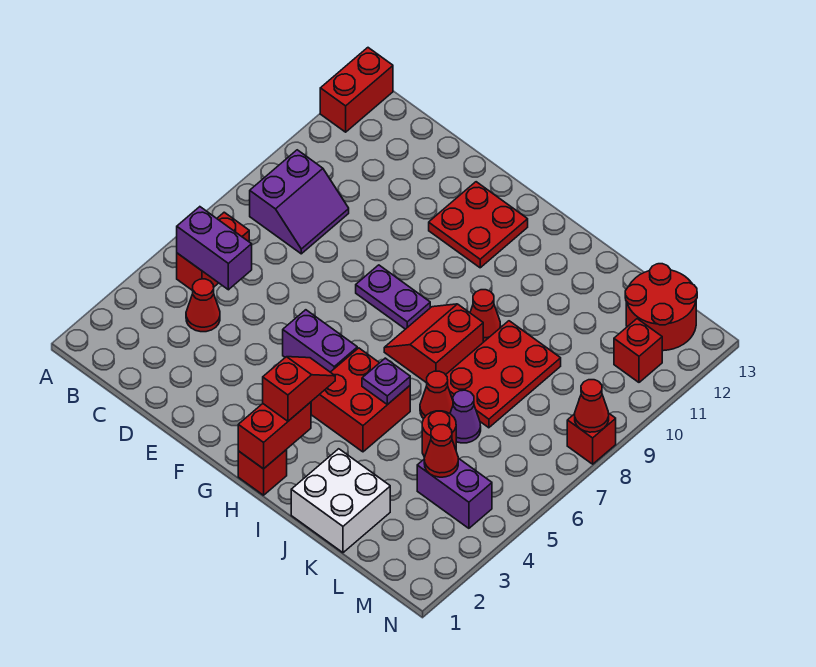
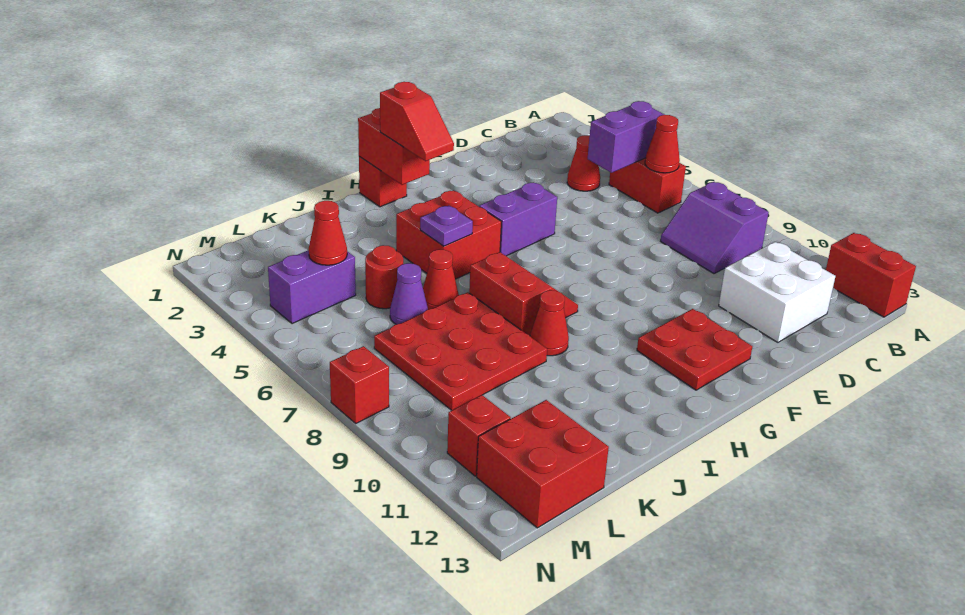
purple 1x2 plate [356,265,430,329] -> none
white 2x2 brick [291,449,390,553] -> white 2x2 brick moved to [719,242,835,342]
red 2x3 plate [446,321,561,428] -> red 3x3 plate [374,292,547,410]
red 2x2 round brick [625,264,697,351] -> red 2x2 brick [477,400,609,528]
red 1x1 cone [575,380,609,432] -> red 1x1 cone moved to [645,115,680,173]

